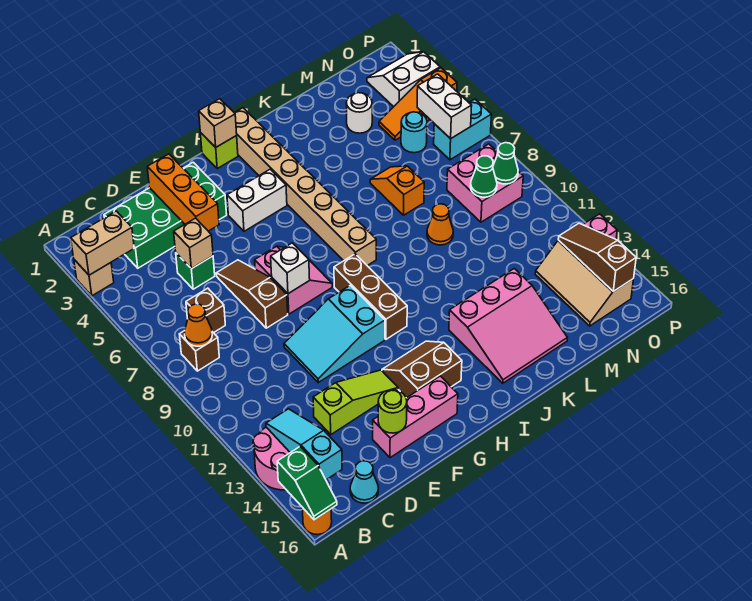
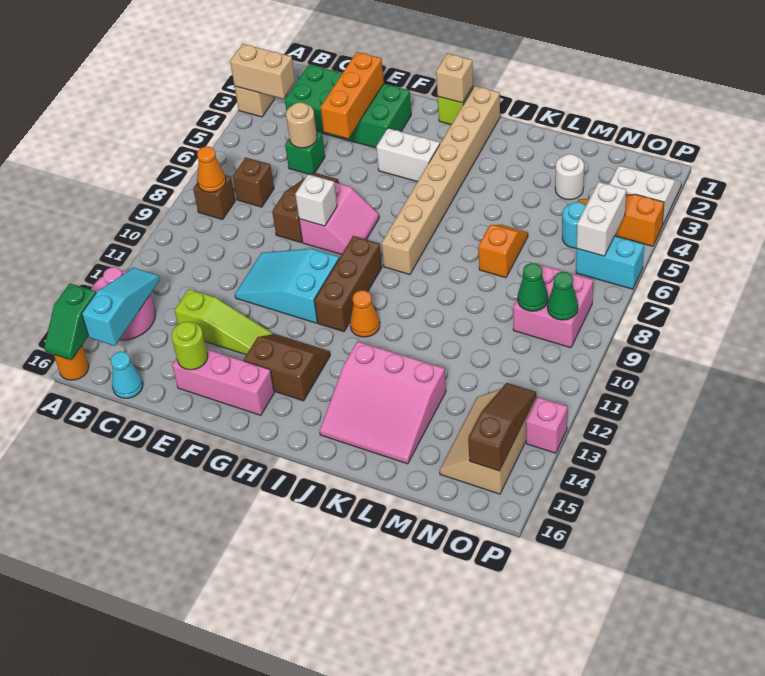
tan 1x1 brick [174,218,213,269] -> tan 1x1 round brick [286,102,317,148]
orange 1x1 cone [427,204,453,245] -> orange 1x1 cone moved to [350,290,380,337]

